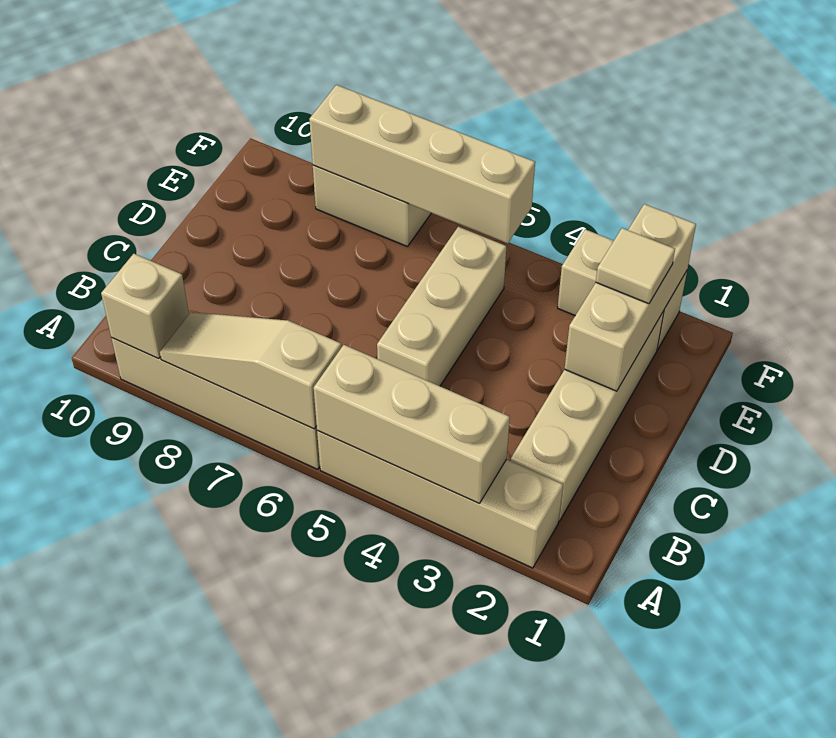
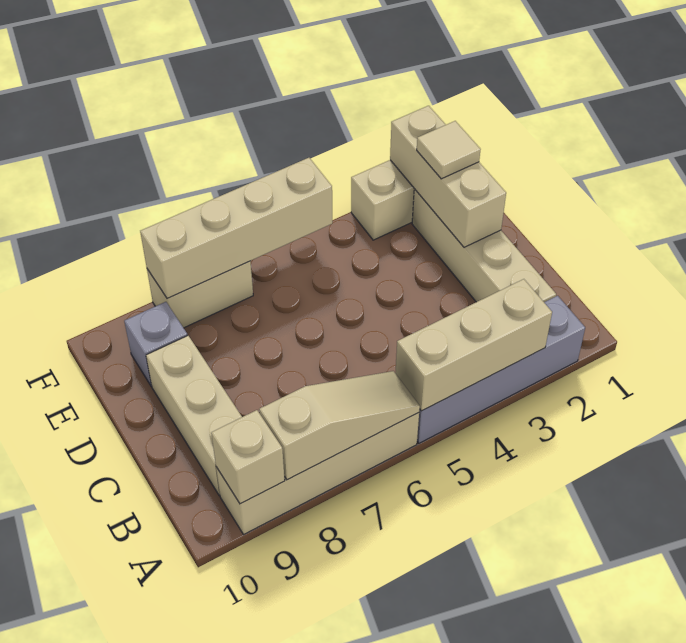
tan 1x4 brick [317,431,563,568] -> grey 1x4 brick [417,296,585,443]
tan 1x3 slope [160,312,341,429] -> tan 1x3 slope turned to [259,371,420,480]
tan 1x3 brick [377,227,506,386] -> tan 1x3 brick moved to [146,335,242,496]
none -> grey 1x1 brick [124,302,187,386]

